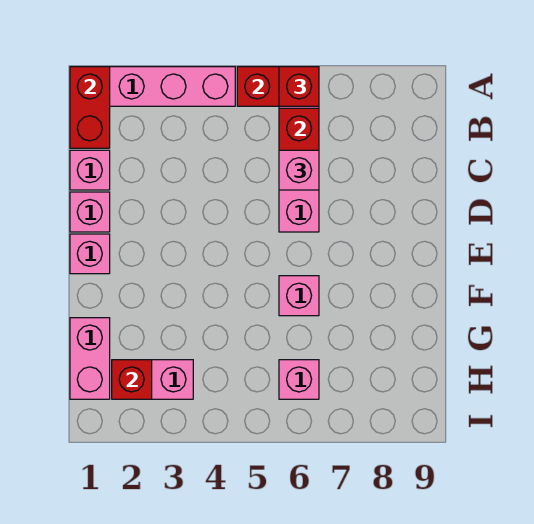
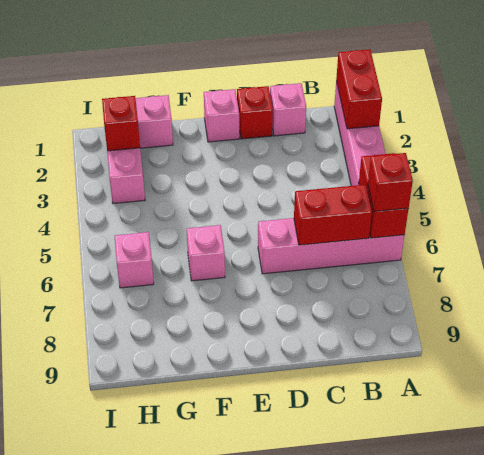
red 1x2 brick [70,67,110,148] -> red 1x2 brick turned to [336,49,382,129]
pink 1x1 brick [279,150,319,190] -> none
pink 1x1 brick [70,192,110,232] -> red 1x1 brick [237,86,273,139]

